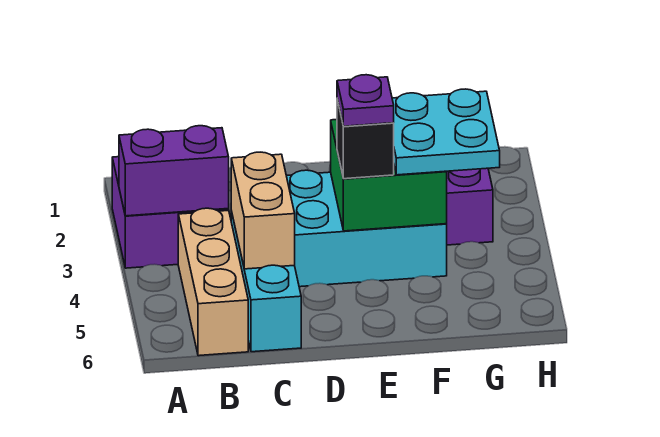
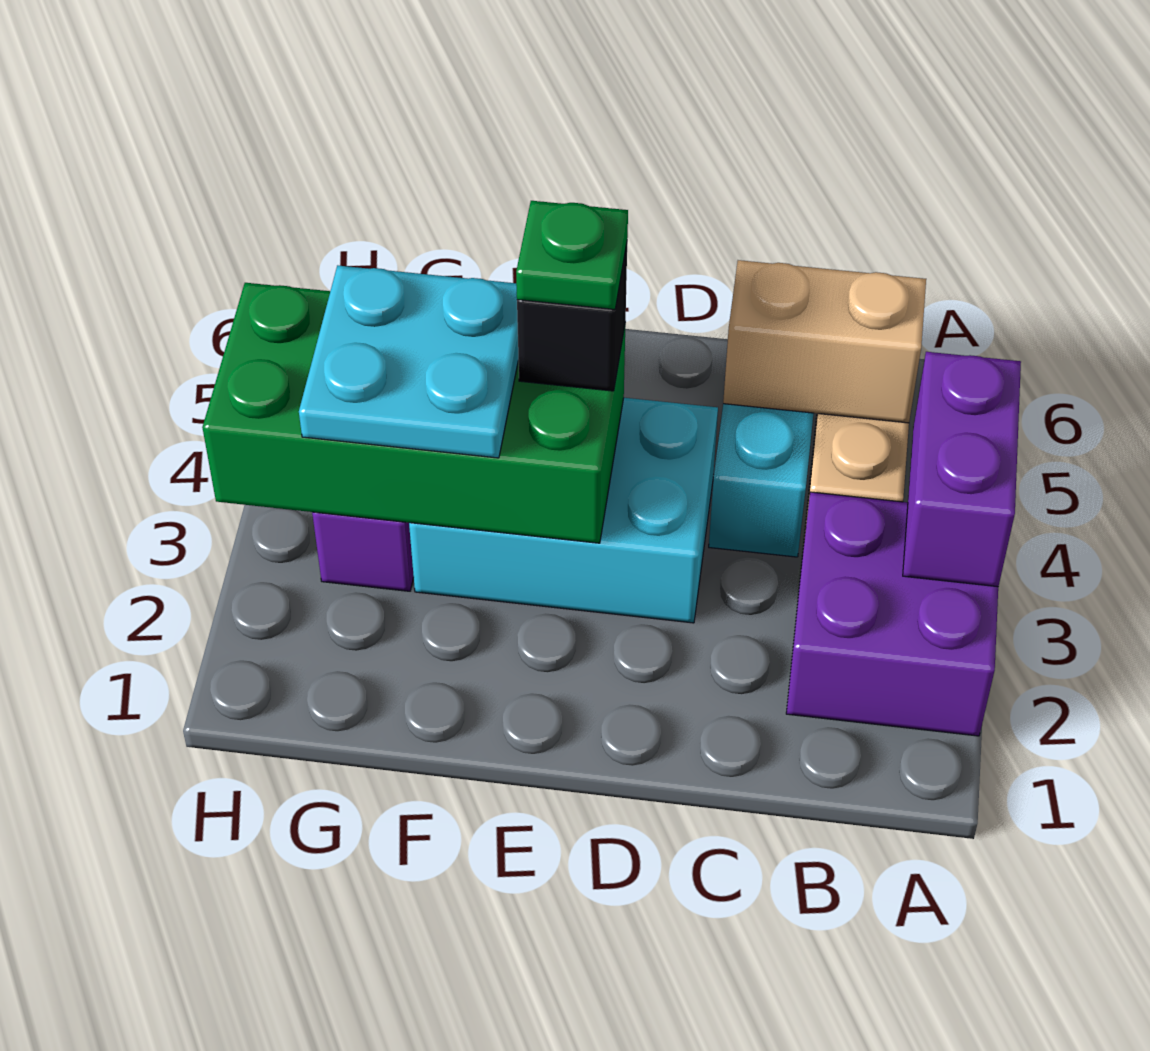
purple 1x2 brick [119,126,229,216] -> purple 1x2 brick turned to [903,352,1021,587]
tan 1x2 brick [231,152,295,269] -> tan 1x2 brick turned to [723,260,926,423]
green 2x2 brick [331,120,447,231] -> green 2x4 brick [202,283,626,543]
purple 1x1 plate [337,75,394,126] -> green 1x1 plate [516,201,628,310]

